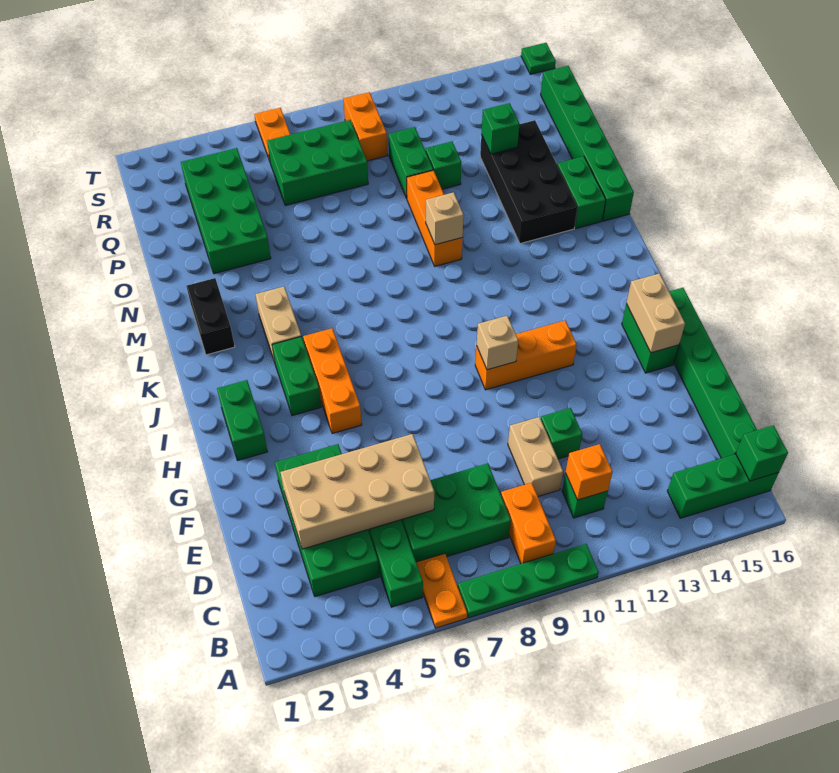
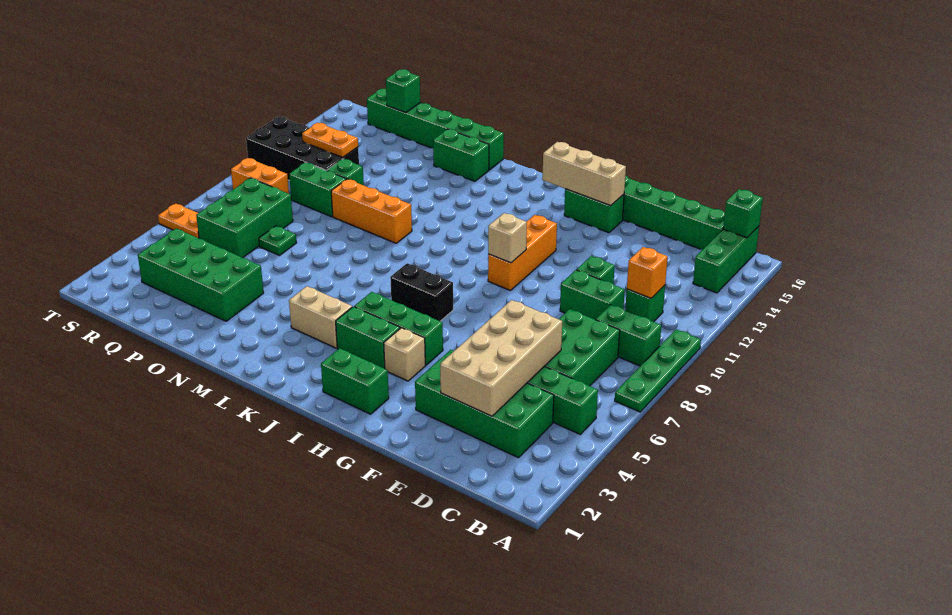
orange 1x2 plate [416,554,467,628] -> orange 1x2 plate moved to [302,123,358,157]
orange 1x2 brick [501,483,556,564] -> green 1x2 brick [596,305,661,366]
tan 1x2 brick [508,417,563,496] -> green 1x2 brick [560,270,625,320]
tan 1x2 brick [626,273,685,353] -> tan 1x3 brick [542,142,626,206]
orange 1x3 brick [303,328,362,434] -> green 1x3 brick [354,292,443,365]
black 1x2 brick [186,278,235,355] -> black 1x2 brick moved to [390,263,453,321]
tan 1x1 brick [425,192,464,245] -> tan 1x1 brick moved to [384,328,425,381]
black 2x4 brick [480,120,578,244] -> black 2x4 brick moved to [246,116,359,181]
green 1x1 brick [481,103,519,154] -> green 1x1 brick moved to [386,69,420,113]
green 1x1 plate [521,43,556,74] -> green 1x1 plate moved to [259,226,296,255]

